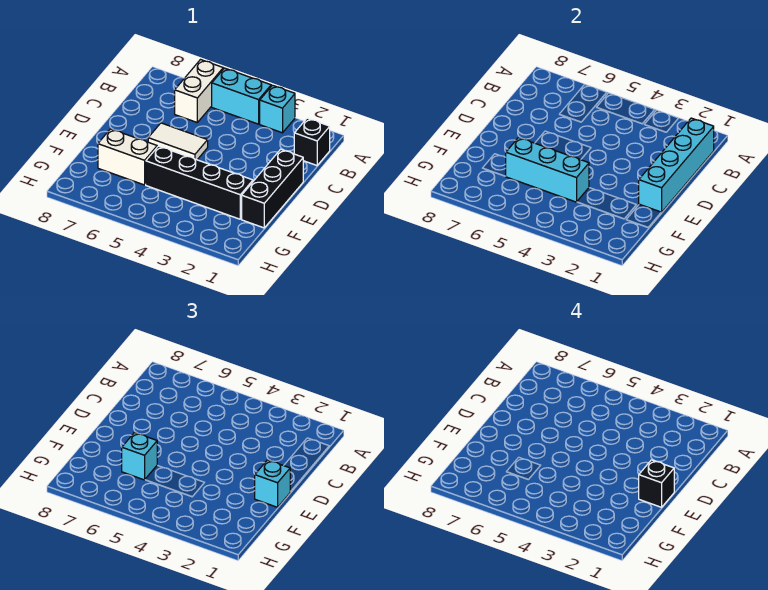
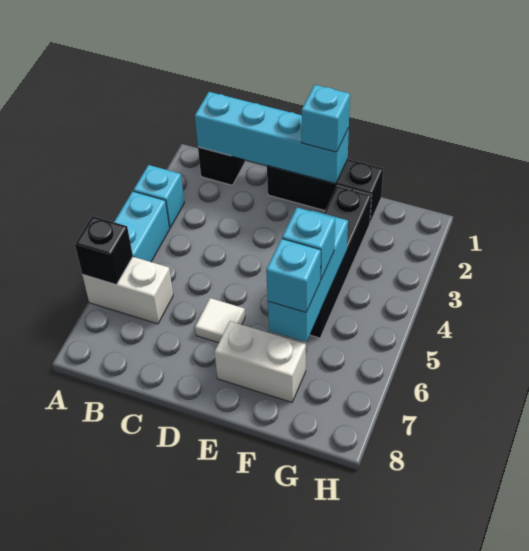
white 1x2 tile [148,123,208,160] -> white 1x1 tile [195,298,245,343]
black 1x1 brick [639,460,674,507] -> black 1x1 brick moved to [75,216,133,284]
none -> cyan 1x1 brick [282,208,335,280]
white 1x2 brick [98,129,157,185] -> white 1x2 brick turned to [215,321,306,402]

